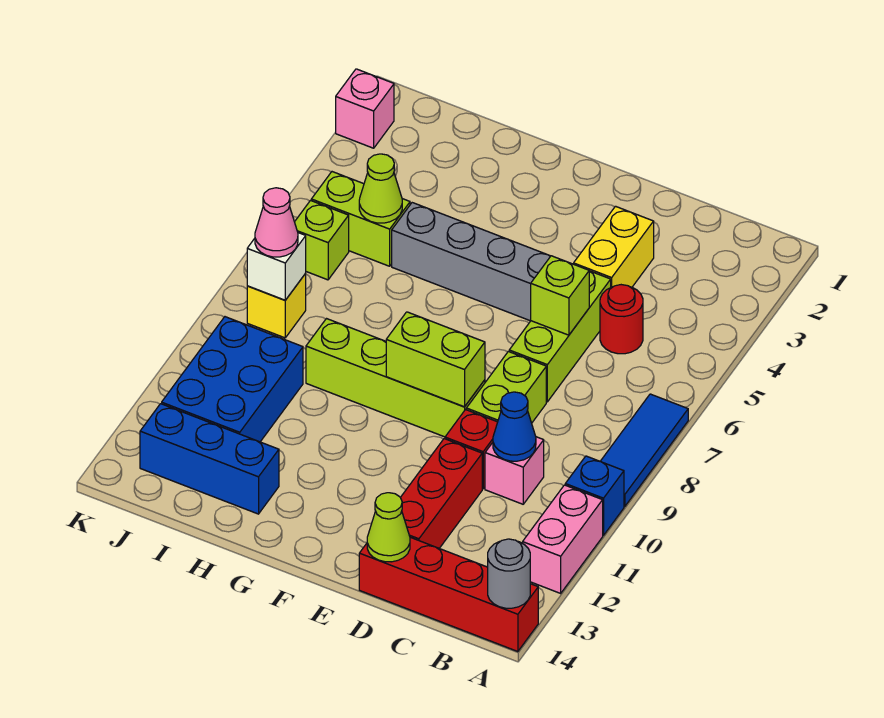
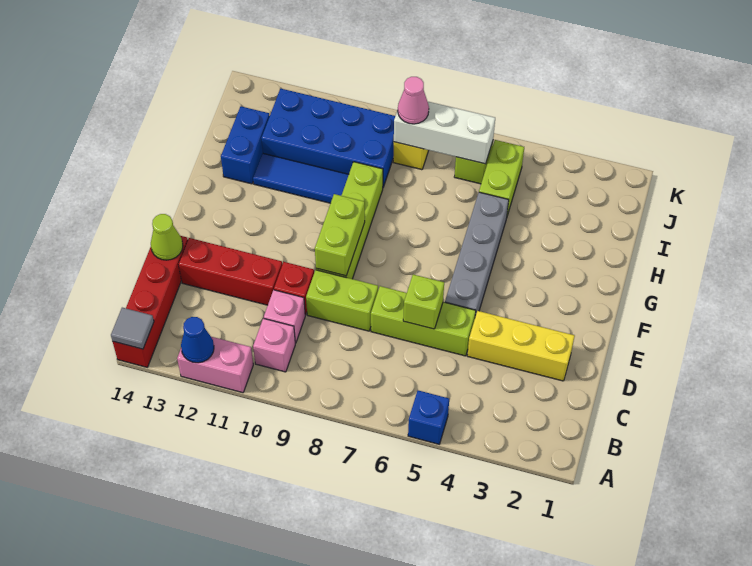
blue 1x3 tile [600,394,688,506] -> blue 1x3 tile moved to [253,153,349,203]
blue 1x1 brick [565,456,624,535] -> blue 1x1 brick moved to [408,390,449,444]
grey 1x1 round brick [488,539,530,608] -> grey 1x1 tile [111,308,154,349]
red 1x1 round brick [600,285,643,354] -> none
blue 1x1 cone [493,392,536,461] -> blue 1x1 cone moved to [181,317,214,363]
yellow 1x2 brick [574,206,654,287] -> yellow 1x3 brick [467,311,575,381]
blue 1x3 brick [140,404,279,514] -> blue 1x2 brick [221,107,270,184]
lime 1x1 cone [359,154,402,223] -> none
blue 2x3 brick [162,317,303,442] -> blue 2x4 brick [261,88,395,187]
white 1x1 brick [247,233,306,300] -> white 1x3 brick [394,102,495,164]
pink 1x1 brick [336,69,394,148] -> pink 1x1 brick moved to [253,318,295,372]

